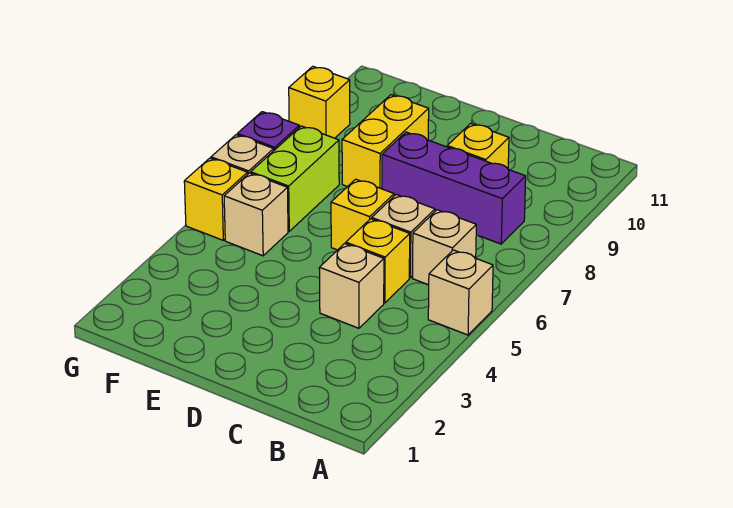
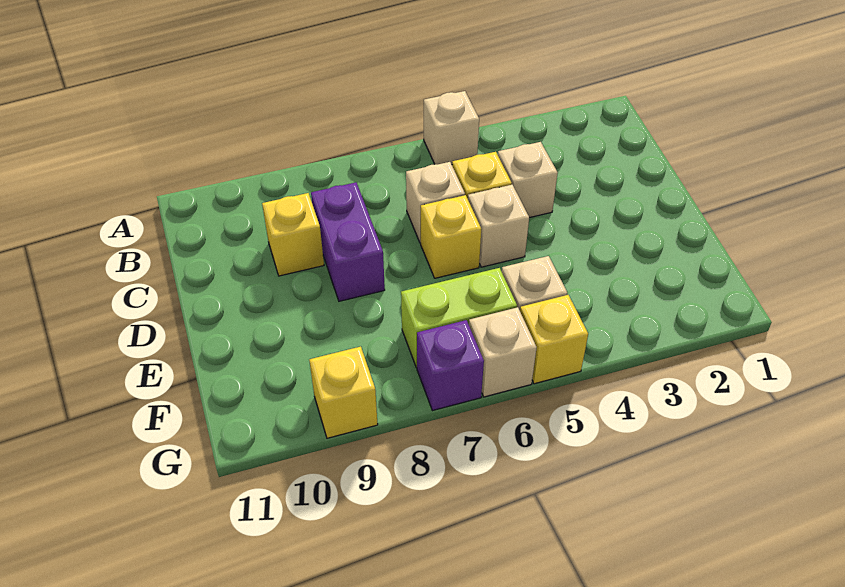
tan 1x1 brick [413,210,476,285] -> tan 1x1 brick moved to [468,185,529,267]
purple 1x3 brick [382,132,526,244] -> purple 1x2 brick [311,182,385,301]
yellow 1x2 brick [342,95,429,189] -> none

